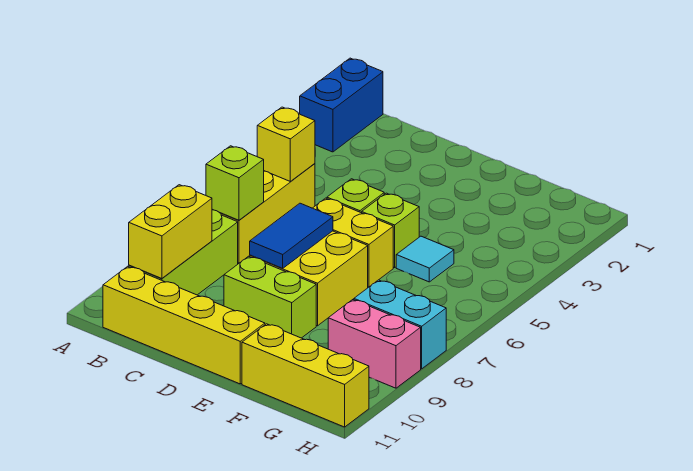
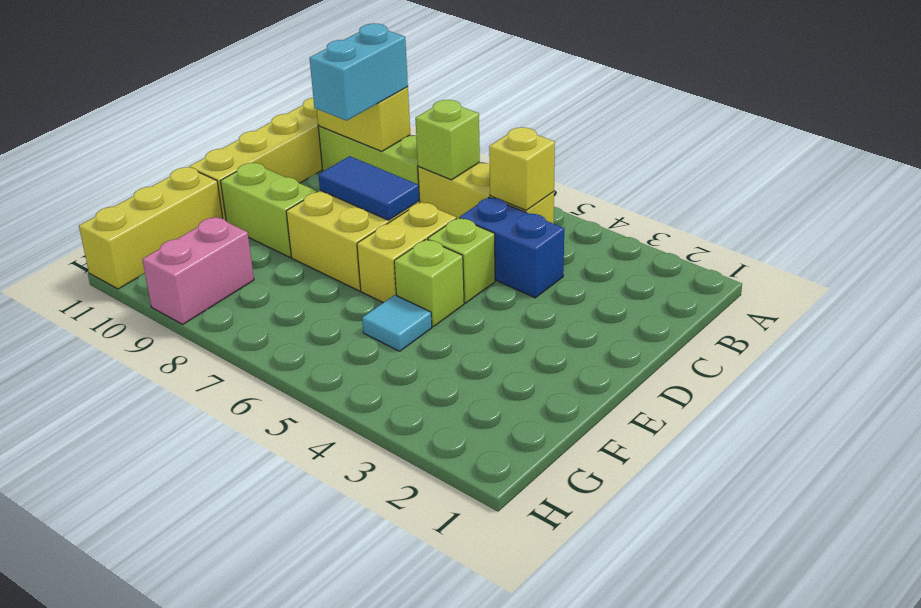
blue 1x2 brick [300,58,383,152] -> blue 1x2 brick moved to [460,197,564,298]
lime 1x2 brick [224,256,316,338] -> lime 1x2 brick turned to [221,163,317,257]
cyan 1x2 brick [354,280,446,369] -> cyan 1x2 brick moved to [310,23,408,121]

